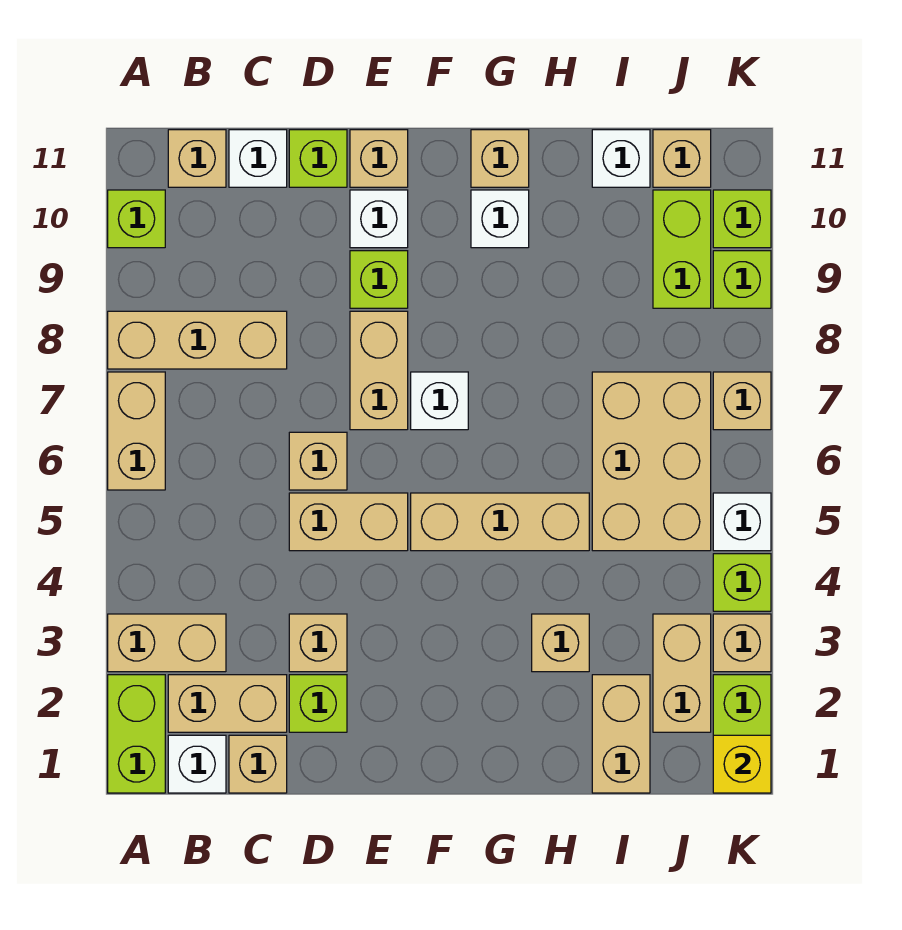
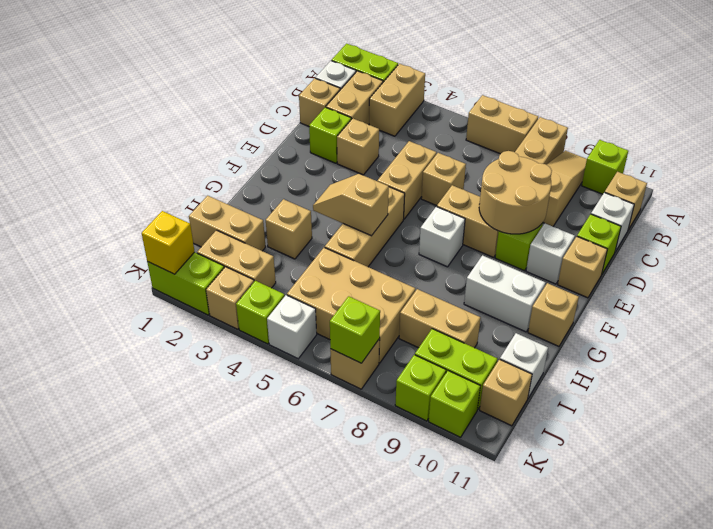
none -> tan 1x3 slope [543,151,587,226]
none -> tan 2x2 round brick [479,151,552,234]
none -> tan 1x2 slope [313,174,389,236]
white 1x1 brick [471,190,529,248] -> white 1x2 brick [464,255,545,332]
none -> tan 1x2 brick [399,289,480,348]
none -> lime 1x1 brick [330,296,380,363]

